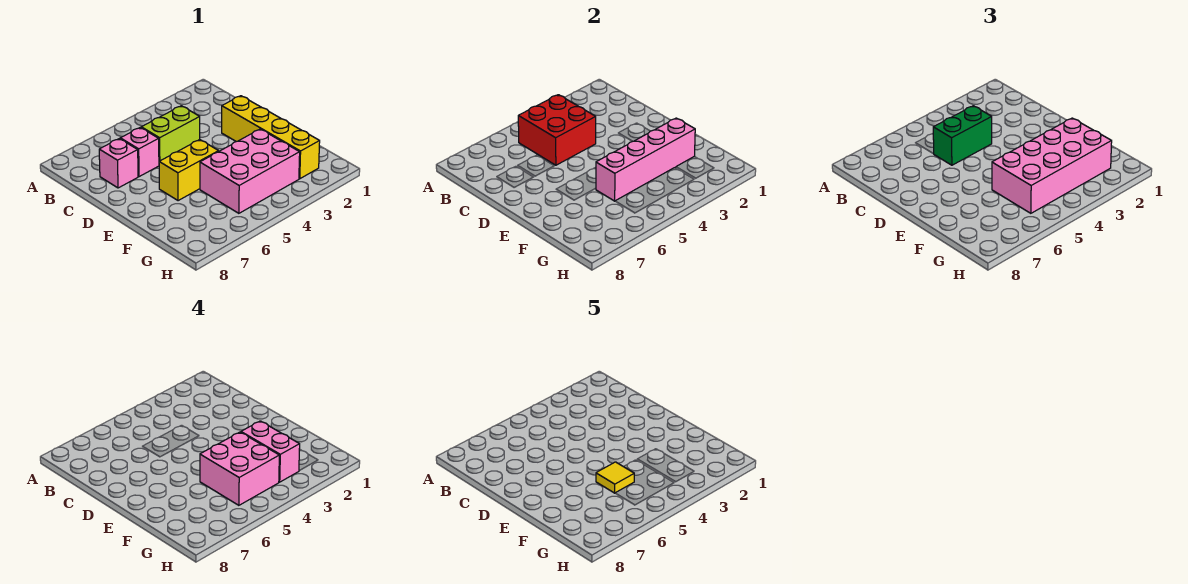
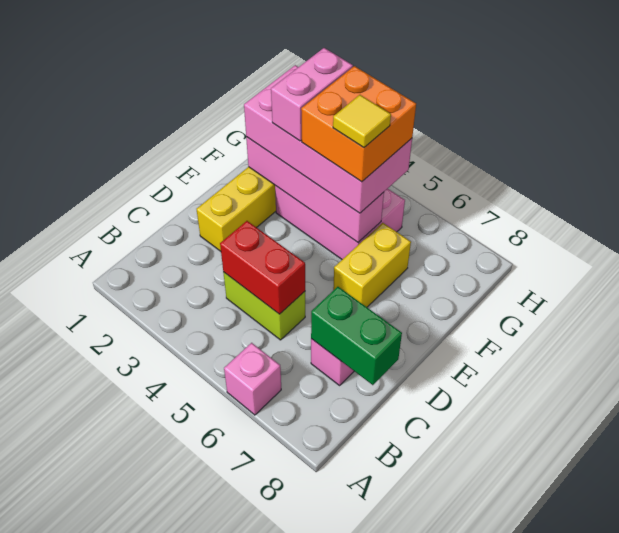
red 2x2 brick [518,95,596,165] -> red 1x2 brick [220,221,305,314]
green 1x2 brick [933,106,992,165] -> green 1x2 brick moved to [311,287,402,385]
pink 1x1 brick [120,127,159,177] -> pink 1x1 brick moved to [224,343,281,415]
yellow 1x2 brick [159,140,219,201] -> yellow 1x2 brick turned to [333,223,411,307]
pink 2x2 brick [200,432,279,505] -> orange 2x2 brick [301,66,416,182]

